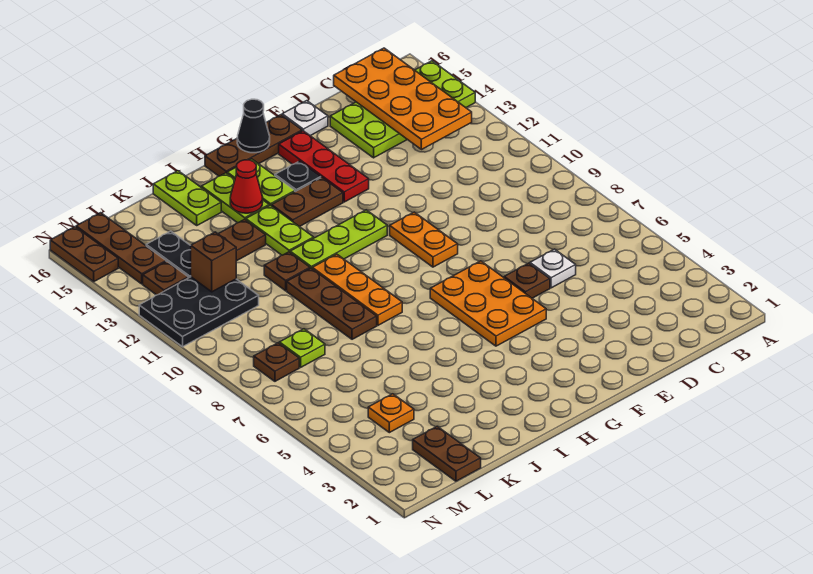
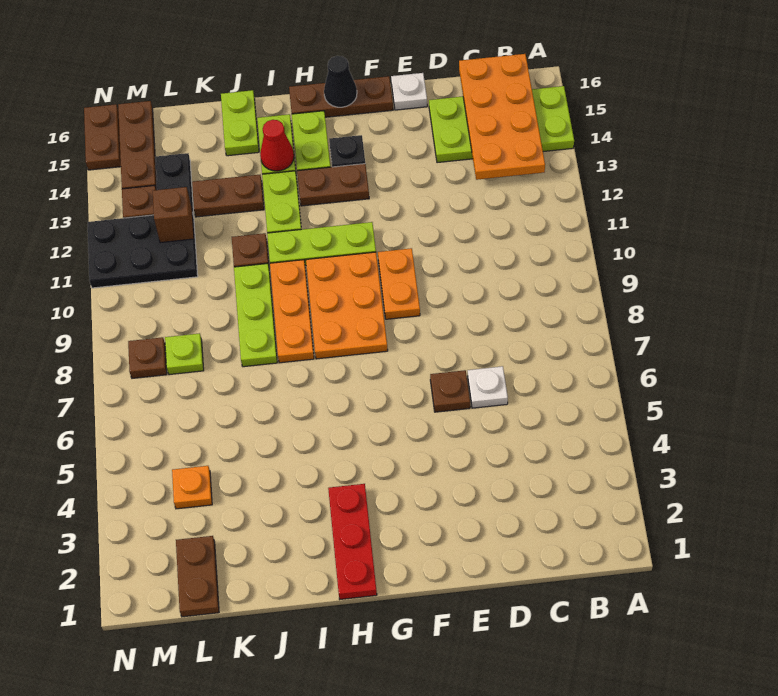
orange 2x3 plate [430,261,546,346] -> orange 2x3 plate moved to [306,252,388,359]
red 1x3 plate [279,131,369,202] -> red 1x3 plate moved to [328,484,377,599]
brown 1x3 plate [287,268,377,339] -> lime 1x3 plate [234,264,277,367]

